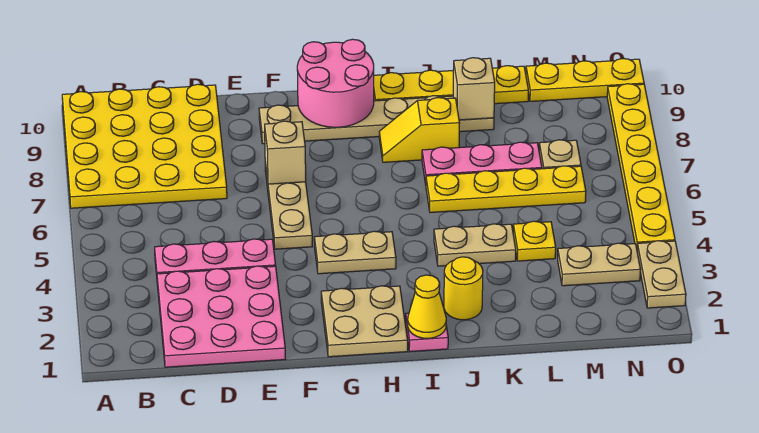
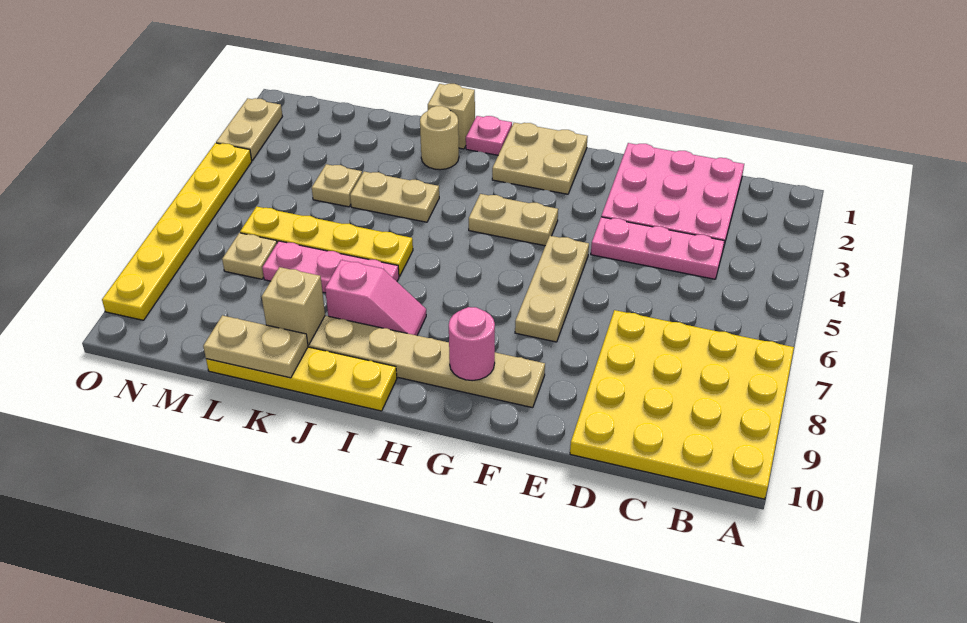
tan 1x1 brick [265,121,306,184] -> tan 1x1 brick moved to [428,84,475,149]
pink 2x2 round brick [297,39,374,127] -> pink 1x1 round brick [449,307,495,381]
yellow 1x1 cone [408,275,446,338] -> none
yellow 1x2 slope [379,98,460,162] -> pink 1x2 slope [325,260,426,335]
yellow 1x1 round brick [444,257,483,320] -> tan 1x1 round brick [420,106,459,170]
yellow 1x1 plate [513,221,556,261] -> tan 1x1 plate [312,164,362,207]
tan 1x2 plate [558,243,640,286] -> tan 1x2 plate moved to [203,315,308,378]
yellow 1x3 plate [526,59,644,101] -> none

